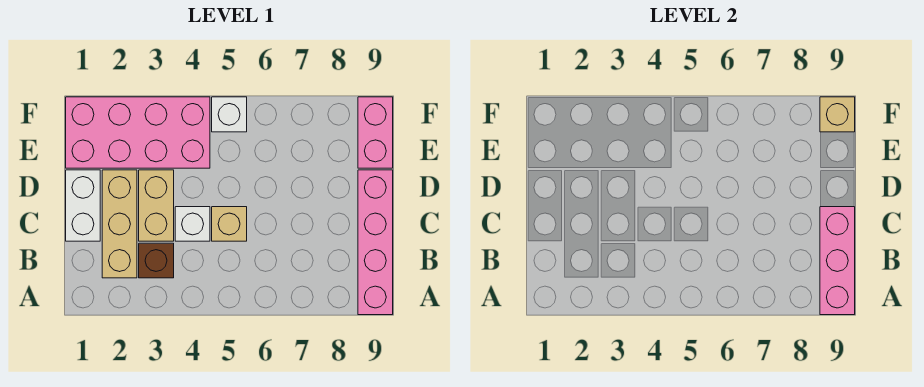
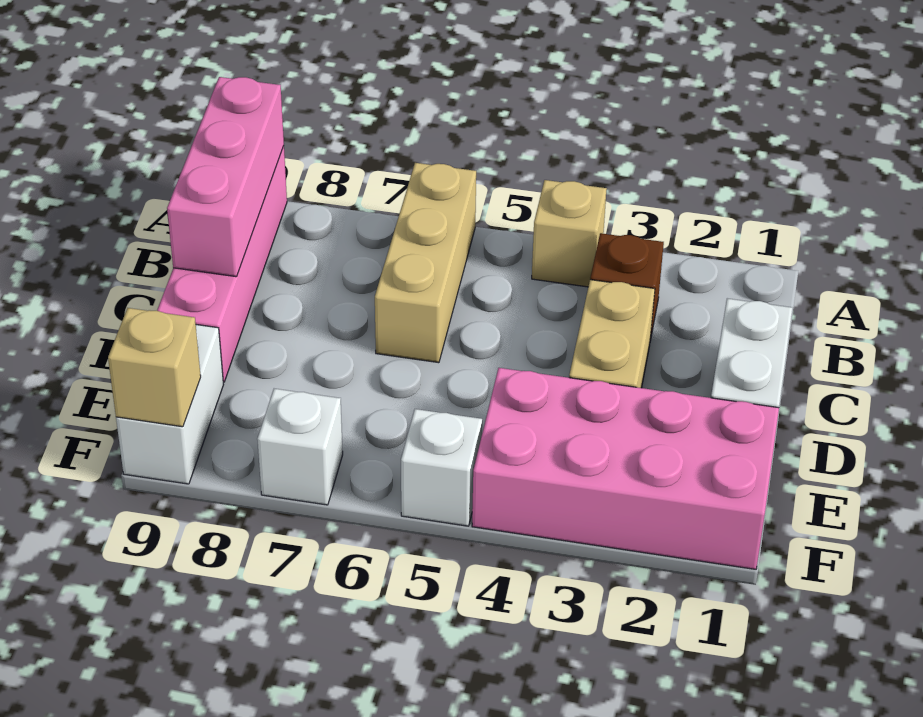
tan 1x3 brick [102,170,137,278] -> tan 1x3 brick moved to [375,163,476,363]
white 1x1 brick [175,207,210,241] -> white 1x1 brick moved to [257,389,343,505]
tan 1x1 brick [212,207,247,241] -> tan 1x1 brick moved to [532,180,607,287]
pink 1x2 brick [358,97,393,168] -> white 1x2 brick [116,325,224,484]

